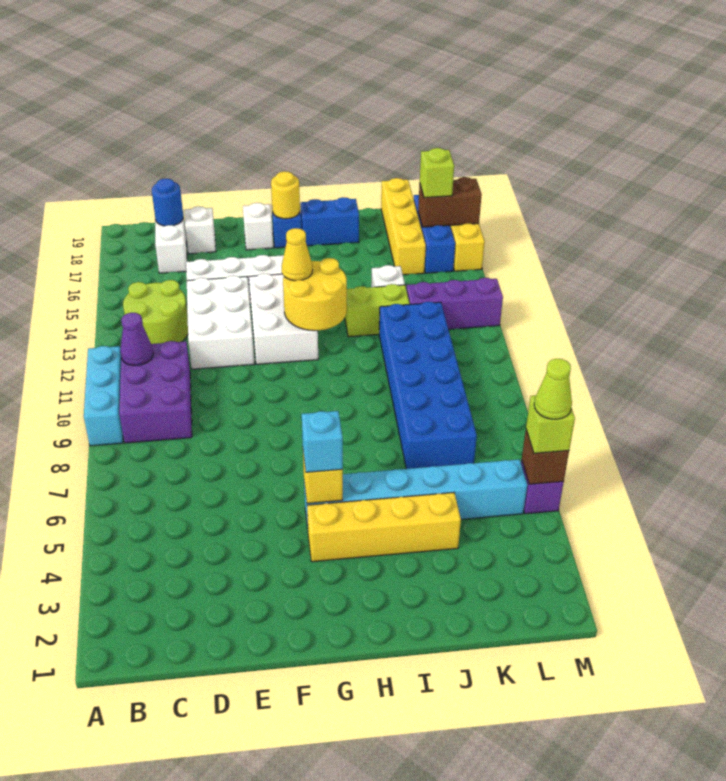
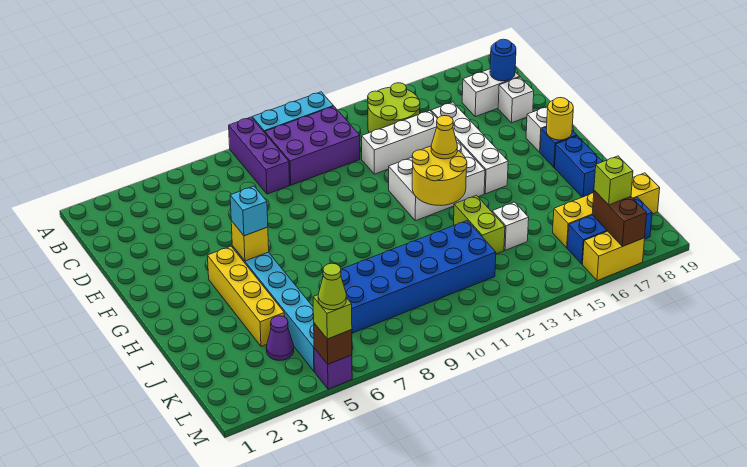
purple 1x1 cone [120,313,153,366] -> purple 1x1 cone moved to [267,316,294,361]
white 2x3 brick [187,276,255,369] -> white 1x3 brick [362,111,437,174]
purple 1x3 brick [406,278,503,329] -> purple 1x3 brick moved to [229,117,290,194]

